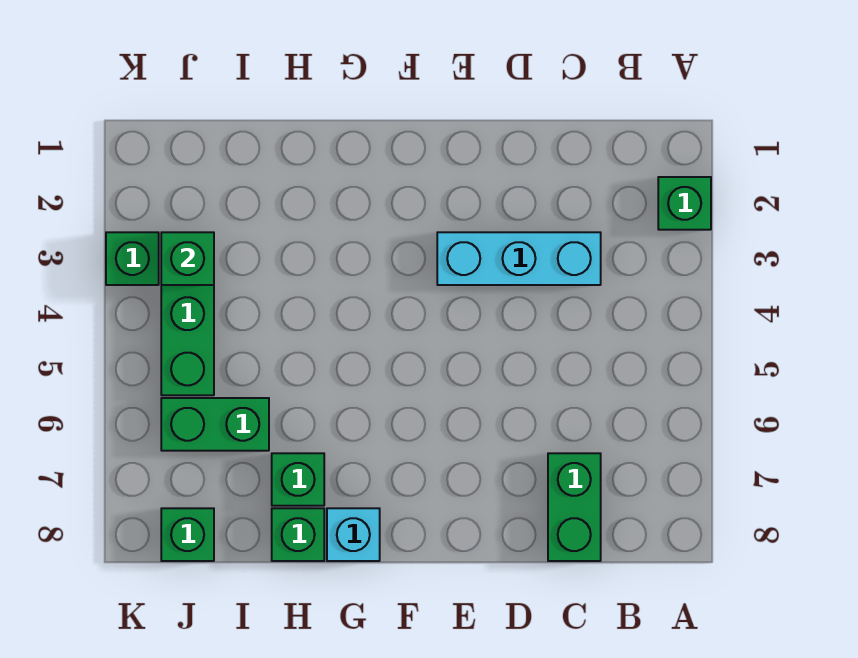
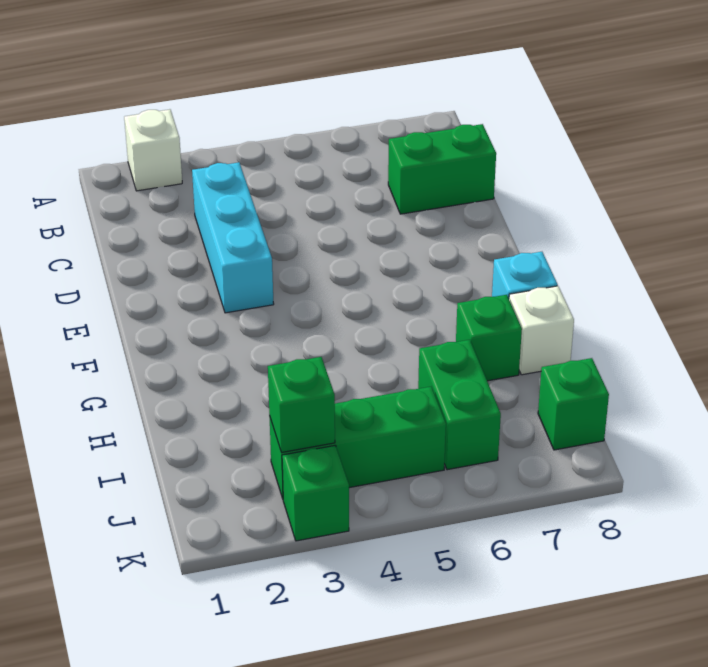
green 1x1 brick [658,177,711,230] -> white 1x1 brick [124,109,182,191]
green 1x1 brick [272,508,324,561] -> white 1x1 brick [509,286,574,375]

